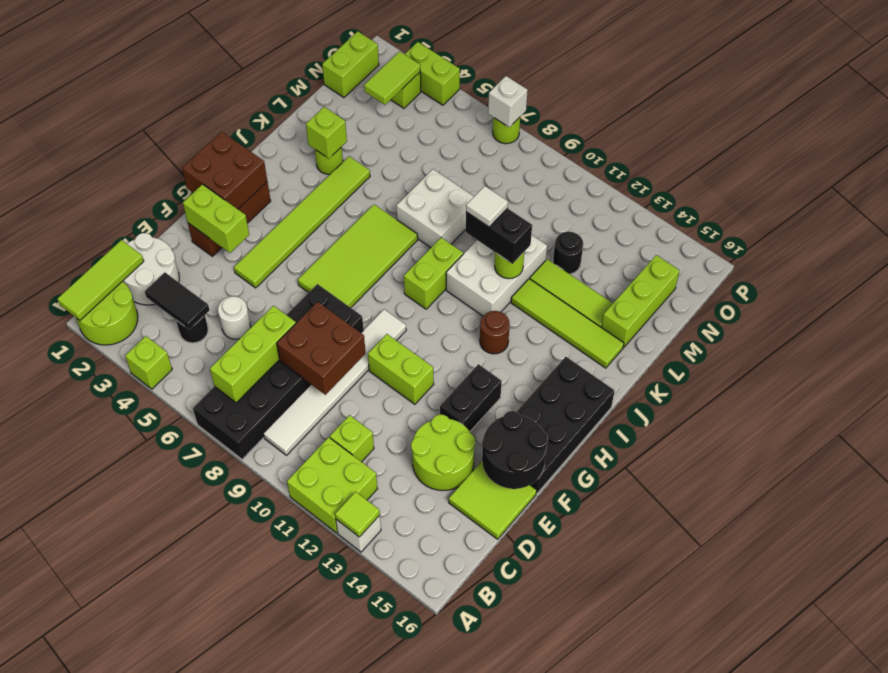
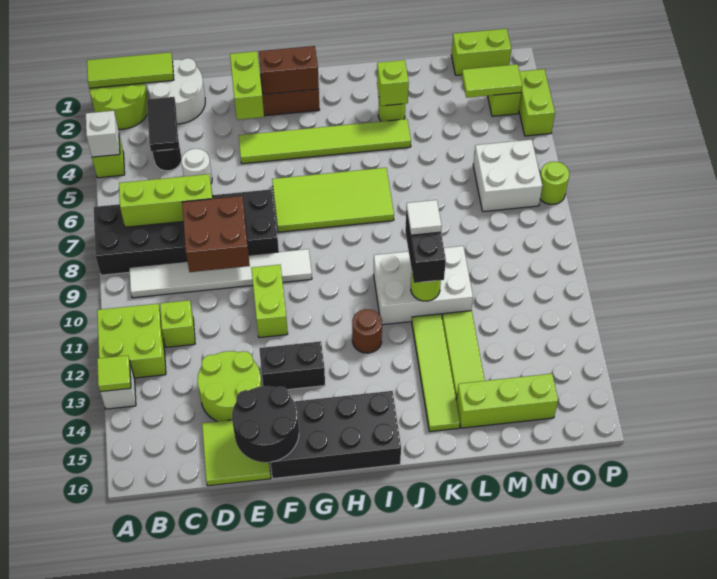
brown 2x2 brick [182,132,267,209] -> brown 1x2 brick [259,46,319,94]
lime 1x2 brick [404,238,463,309] -> none
white 2x2 brick [396,169,474,248] -> white 2x2 brick moved to [473,140,542,212]
black 1x1 round brick [553,232,583,274] -> none
white 1x1 brick [488,76,528,127] -> white 1x1 brick moved to [86,111,120,157]

